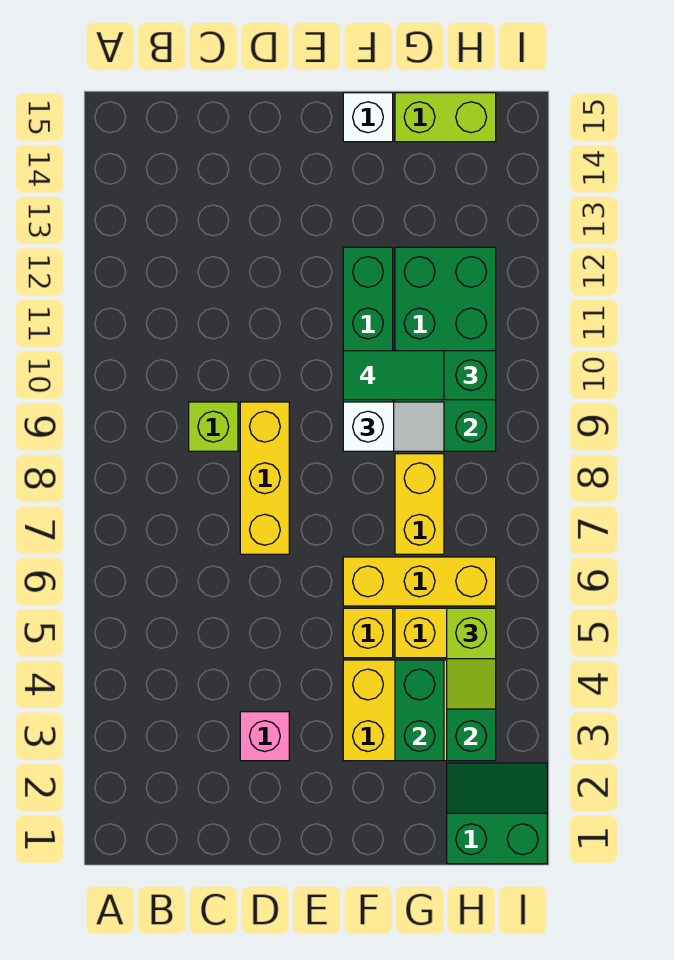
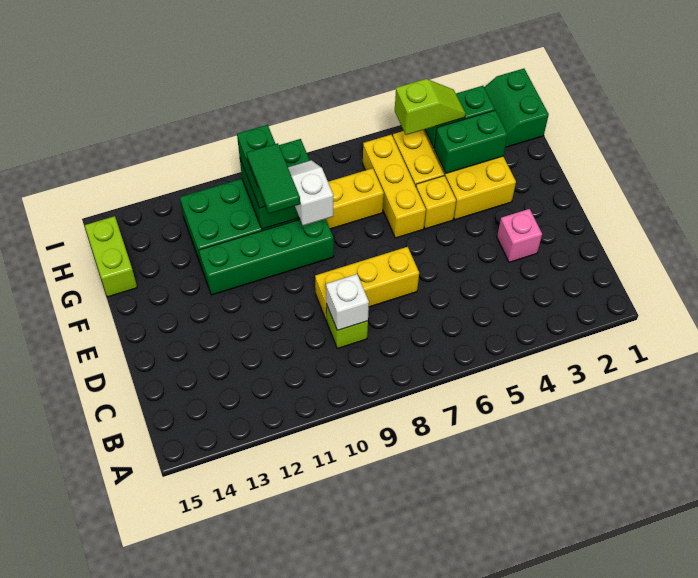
white 1x1 brick [343,93,393,142] -> white 1x1 brick moved to [326,274,369,330]

